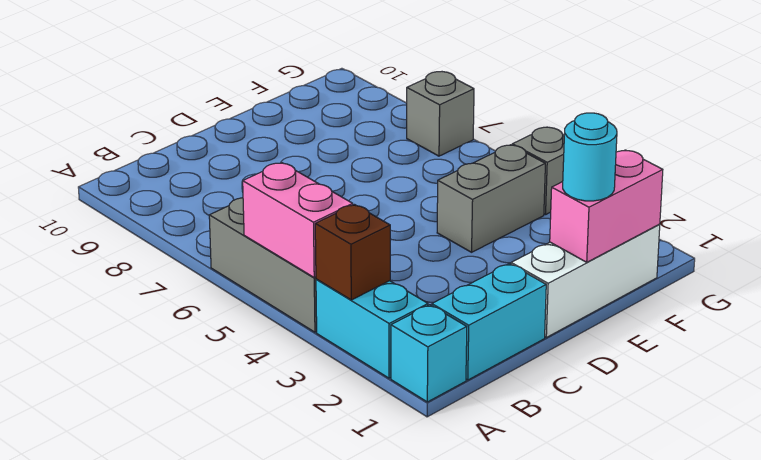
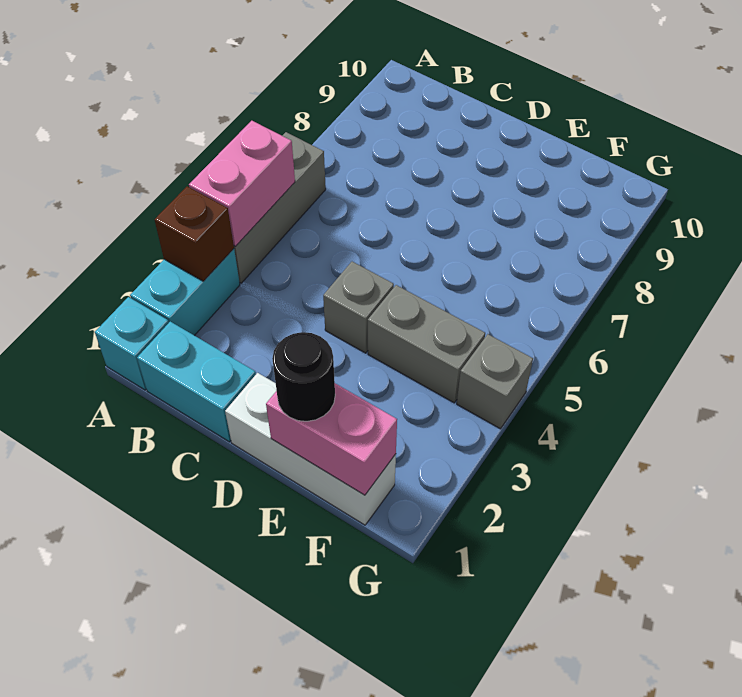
cyan 1x1 round brick [563,113,617,201] -> black 1x1 round brick [272,332,335,421]
grey 1x1 brick [407,72,474,156] -> grey 1x1 brick moved to [323,262,394,353]

